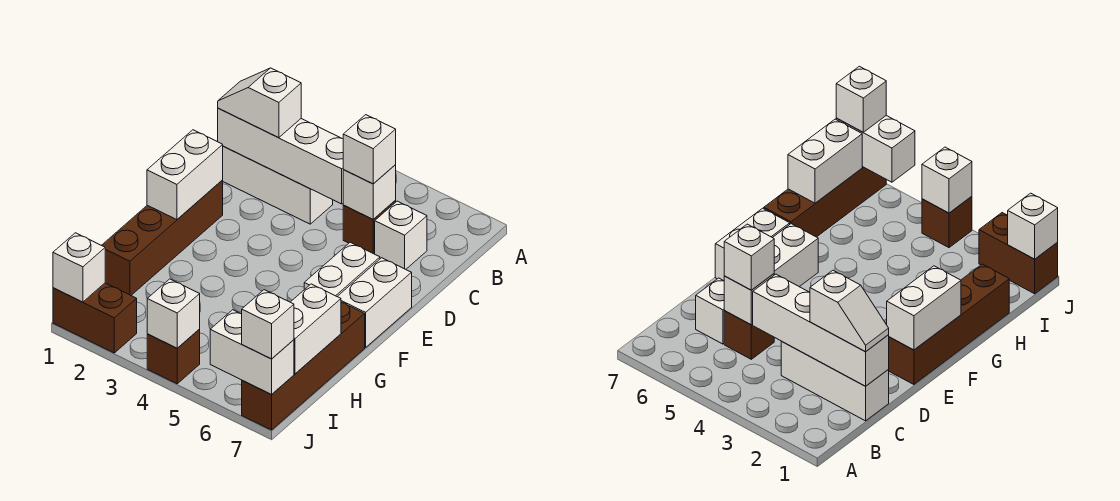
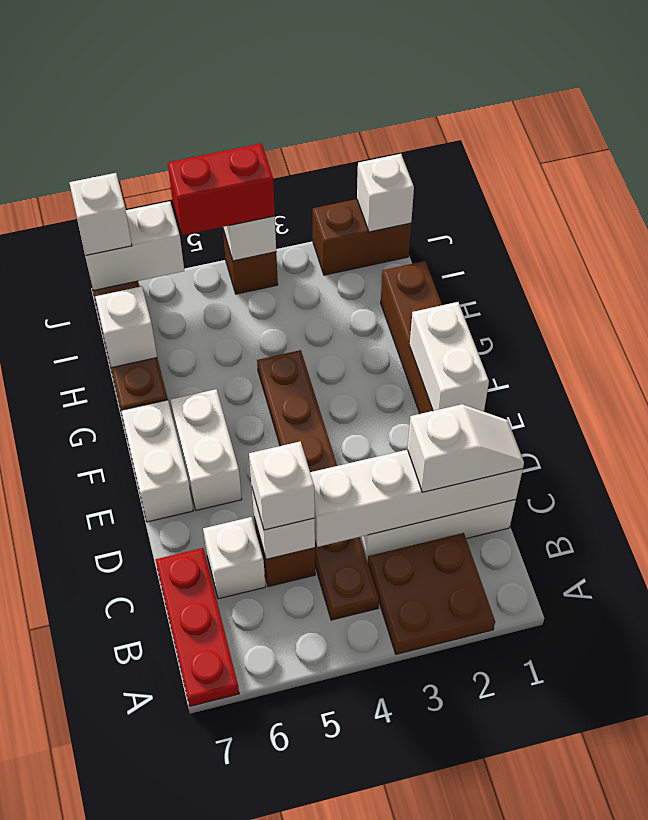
none -> brown 2x2 plate [368,533,495,654]
none -> red 1x3 plate [156,548,239,706]
none -> brown 1x6 plate [257,350,379,620]
white 1x2 brick [291,284,341,374] -> white 1x1 brick [95,286,157,368]
none -> red 1x2 brick [168,143,275,235]

